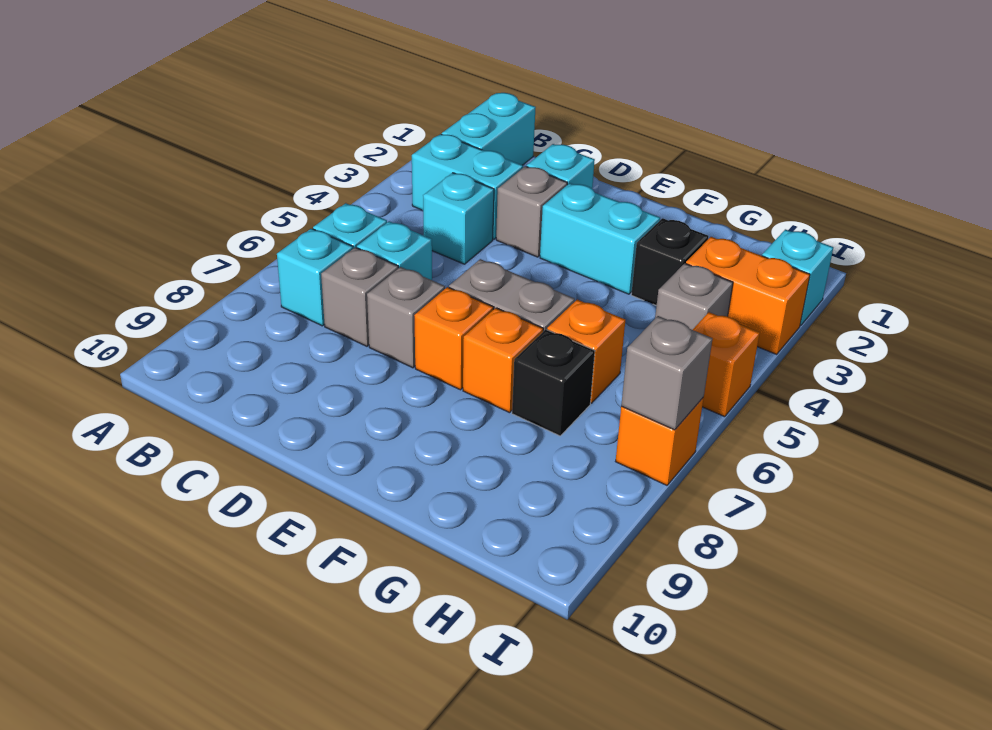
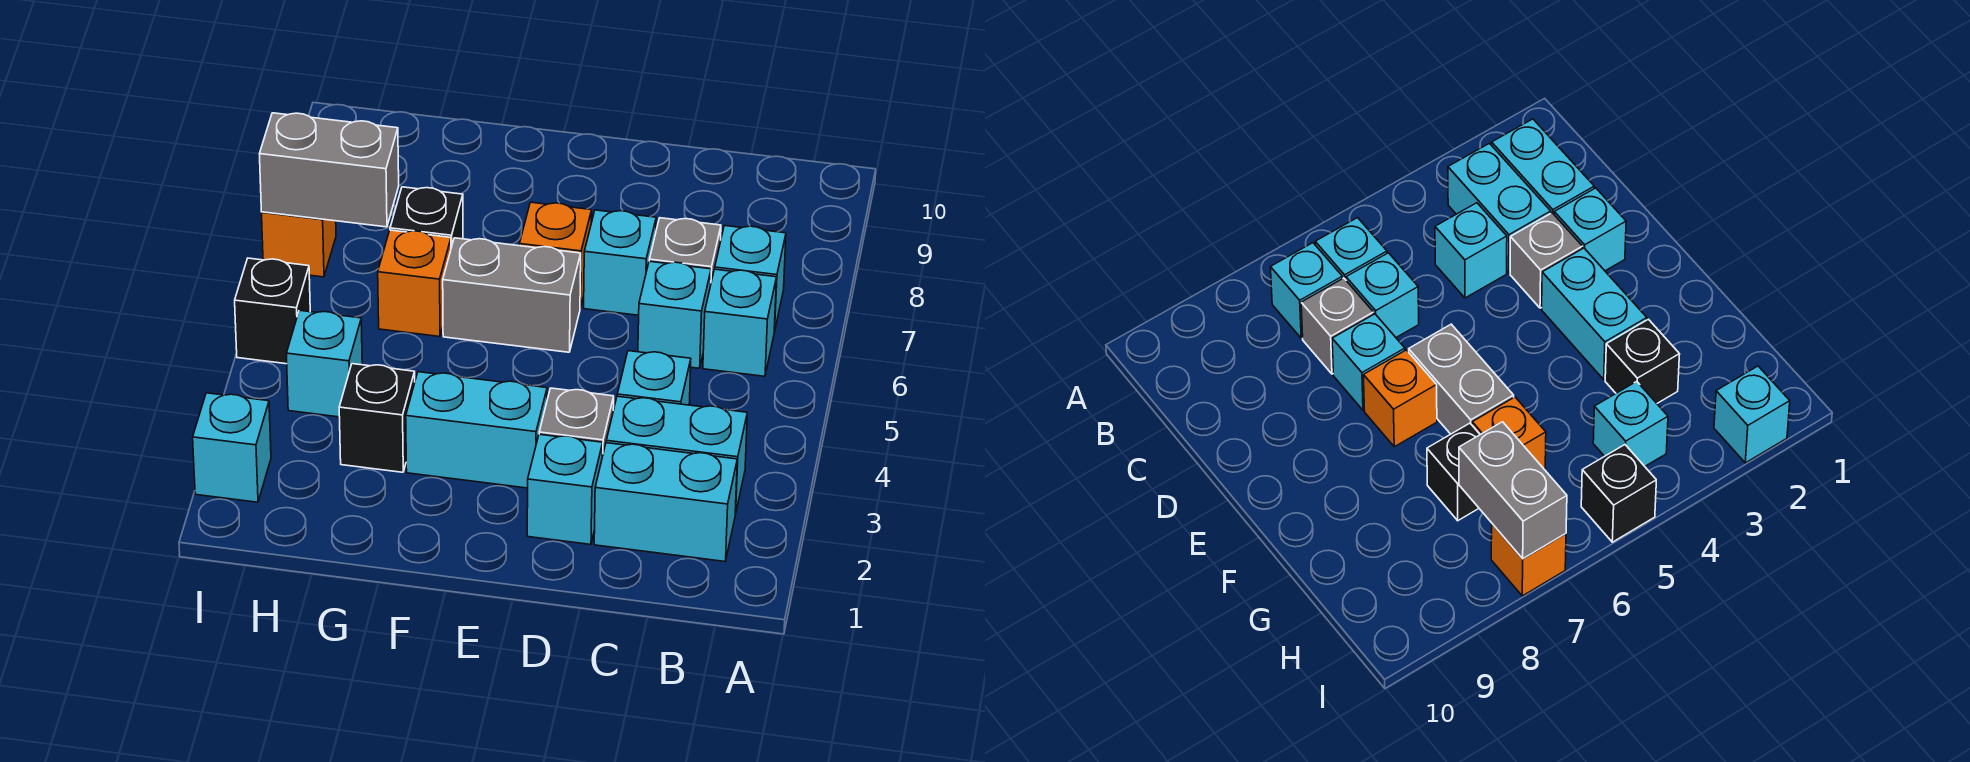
cyan 1x2 brick [442,93,536,165] -> cyan 1x2 brick turned to [594,443,737,561]
grey 1x1 brick [367,267,445,368] -> cyan 1x1 brick [584,210,656,315]
orange 1x1 brick [463,308,543,413] -> none
orange 1x2 brick [686,237,810,354] -> none
grey 1x1 brick [655,263,733,330] -> cyan 1x1 brick [286,310,362,417]
orange 1x1 brick [693,312,760,417] -> black 1x1 brick [235,258,310,364]
grey 1x1 brick [621,316,712,430] -> grey 1x2 brick [260,113,399,227]

